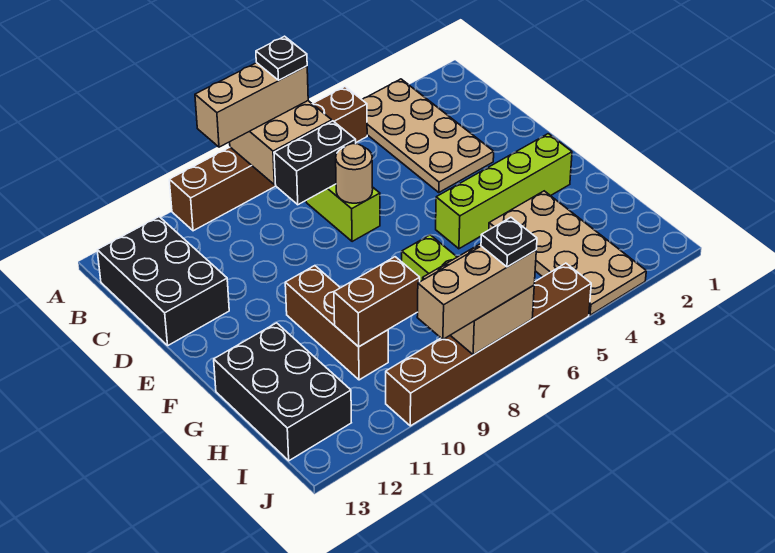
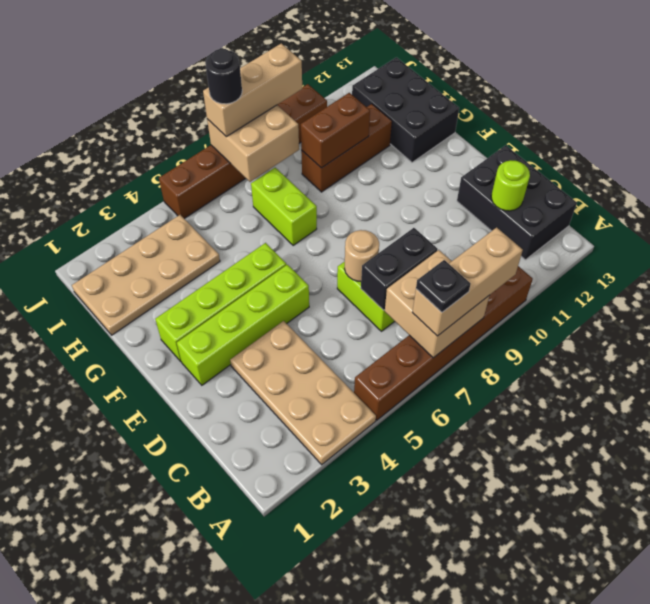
none -> lime 1x1 round brick [491,160,530,211]
none -> lime 1x4 brick [177,265,309,385]
brown 1x3 brick [285,266,388,380] -> brown 1x3 brick turned to [301,104,392,192]
tan 2x4 plate [489,191,646,315] -> tan 2x4 plate turned to [72,215,220,335]
black 1x1 plate [481,217,537,267] -> black 1x1 round brick [205,49,242,104]

